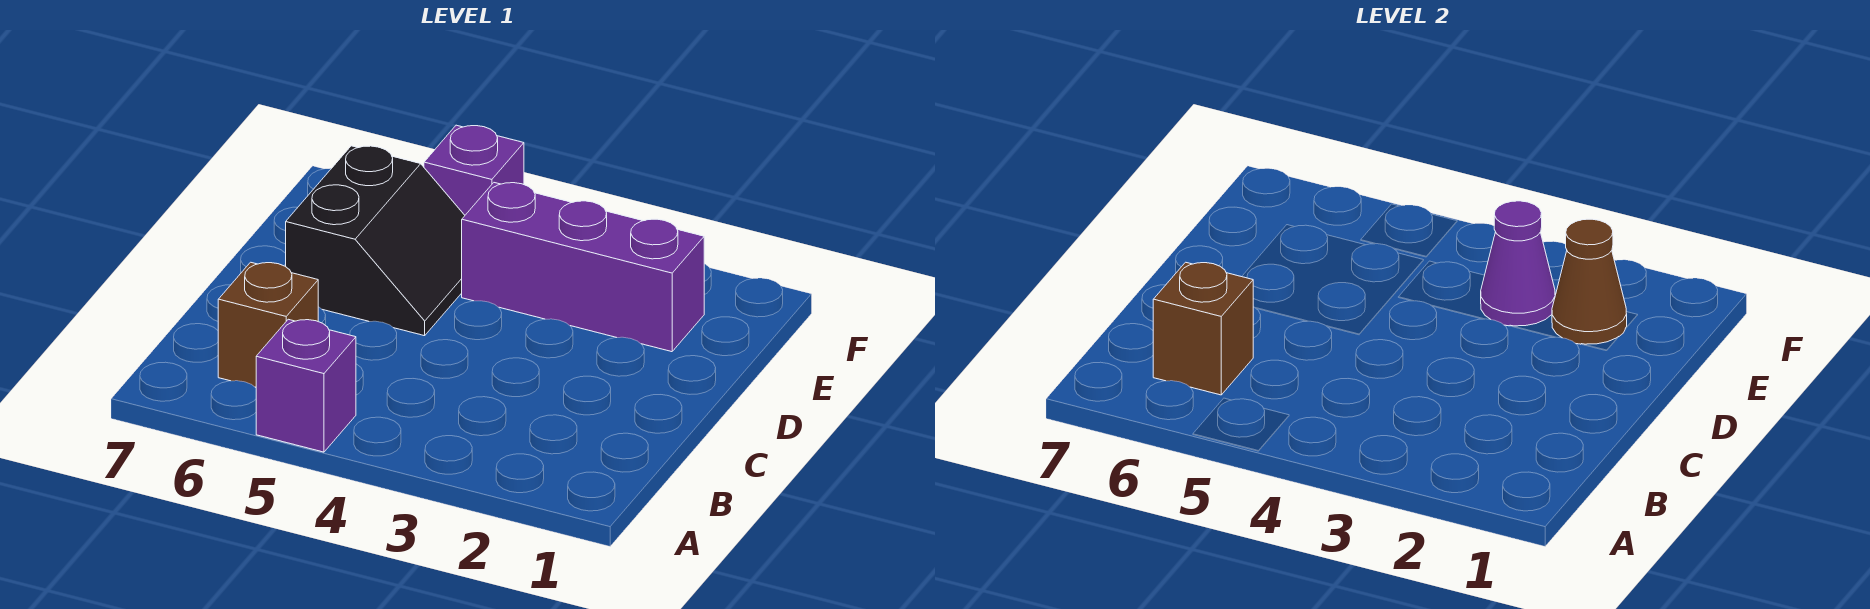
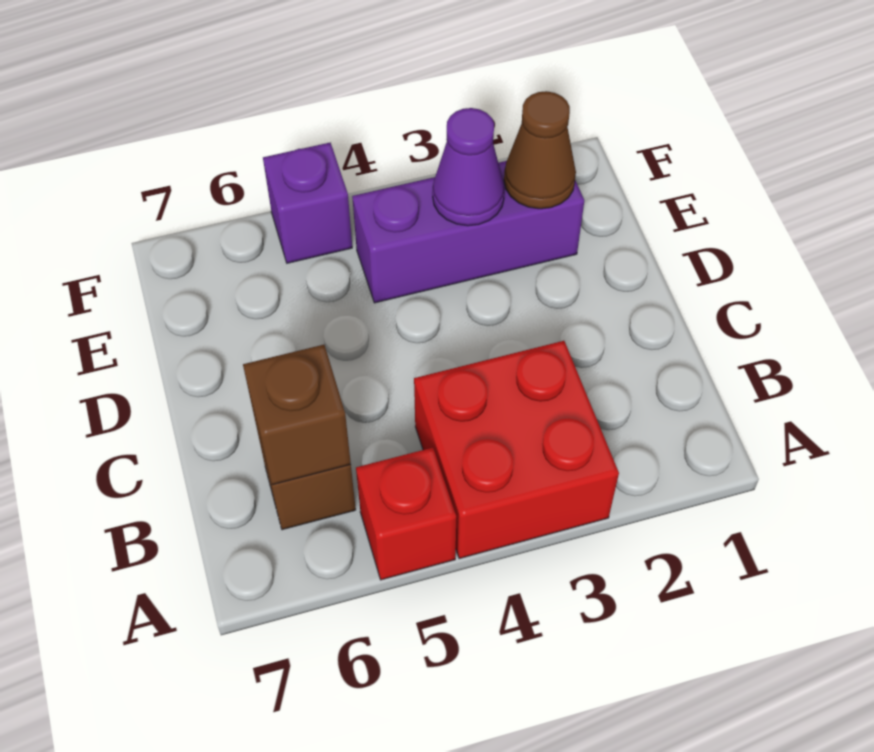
none -> red 2x2 brick [414,341,619,559]
purple 1x1 brick [256,319,356,452] -> red 1x1 brick [356,448,456,580]
black 2x2 slope [286,146,465,336] -> none

